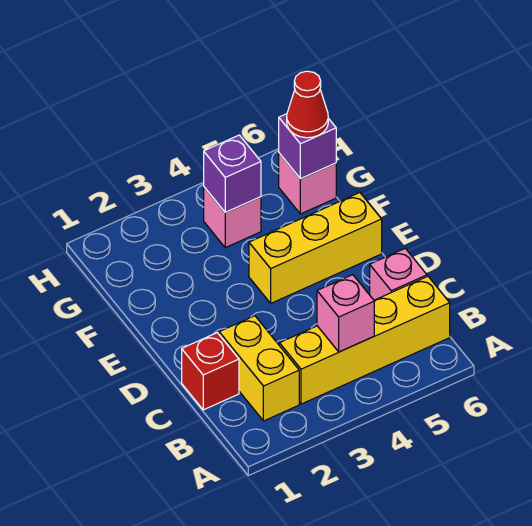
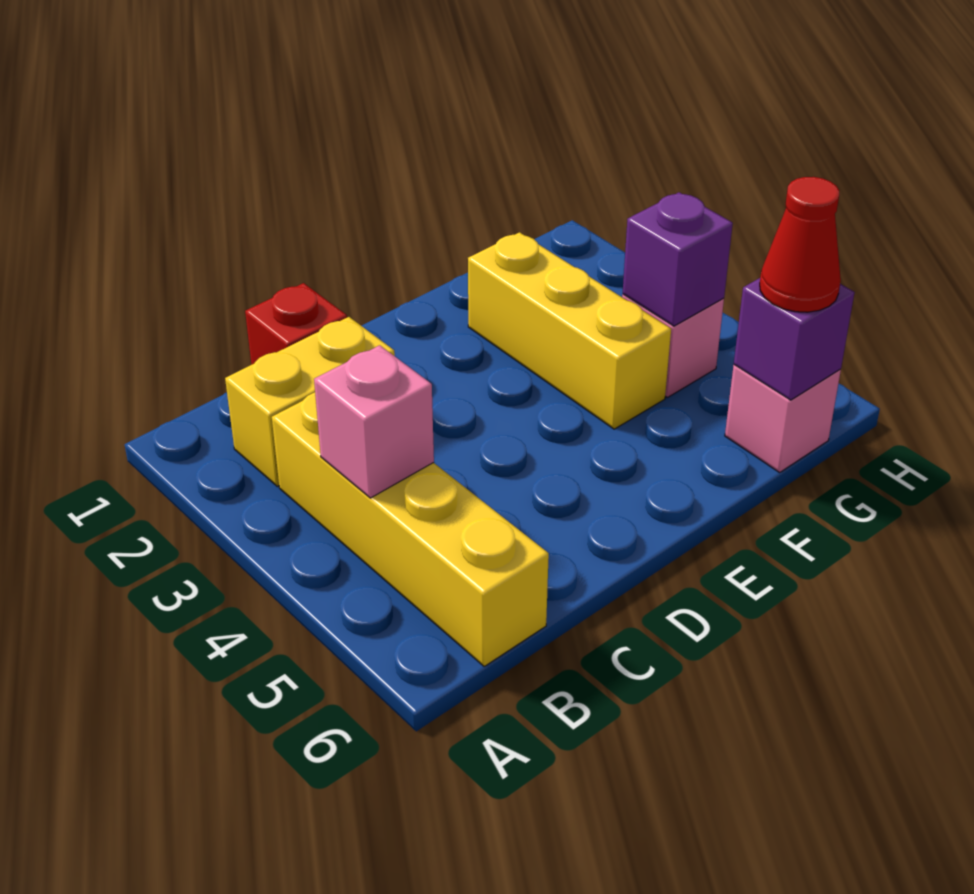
pink 1x1 brick [370,248,427,300] -> none
yellow 1x3 brick [249,193,382,303] -> yellow 1x3 brick moved to [468,232,671,429]

